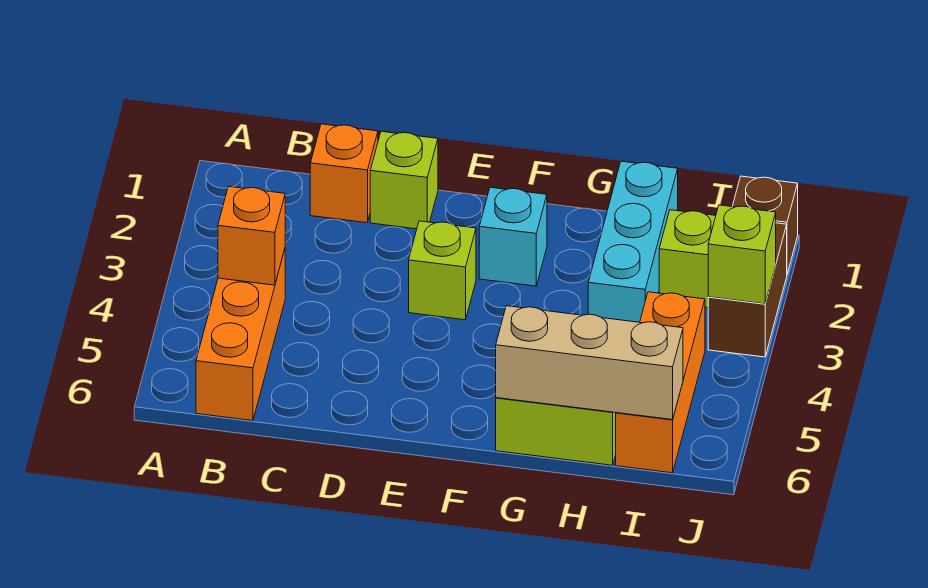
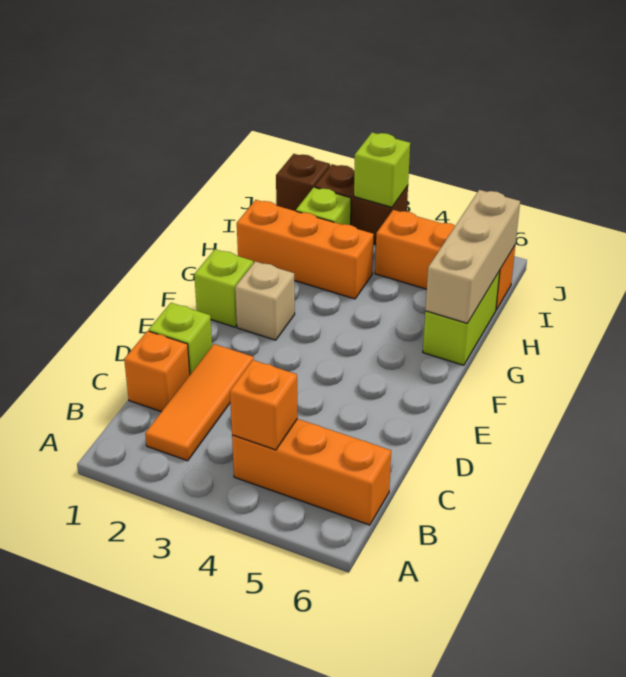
none -> orange 1x3 tile [145,344,254,461]
lime 1x1 brick [409,221,476,320] -> lime 1x1 brick moved to [194,249,253,327]
cyan 1x1 brick [479,187,547,286] -> tan 1x1 brick [235,261,295,340]
cyan 1x3 brick [588,161,678,322] -> orange 1x3 brick [237,200,374,299]

